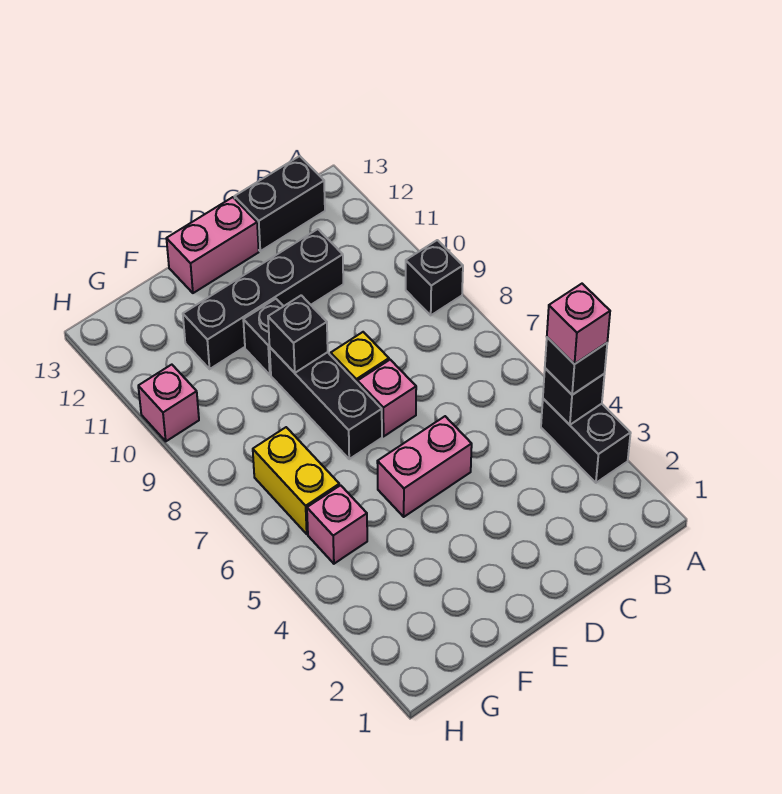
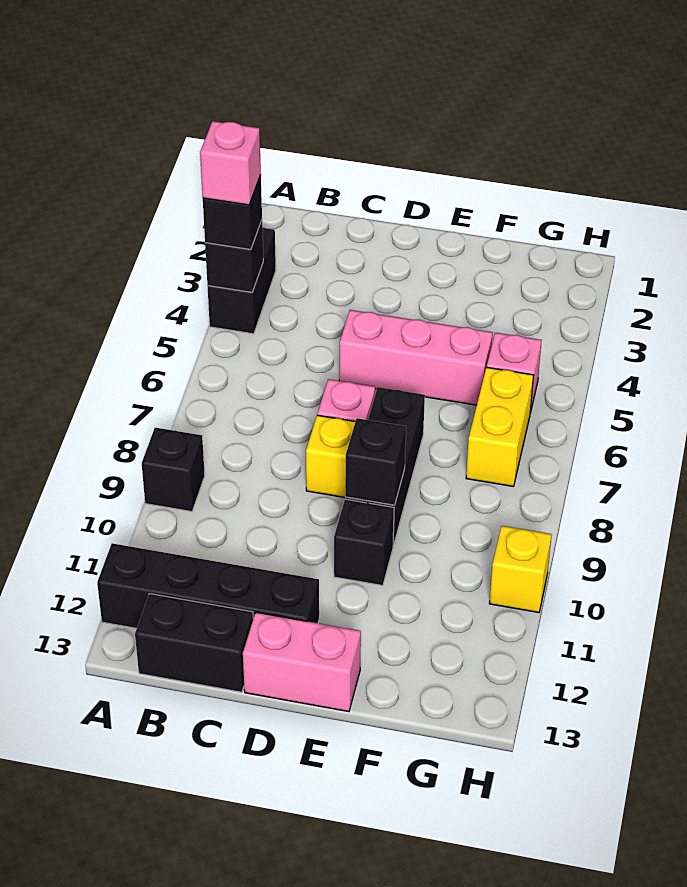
black 1x4 brick [183,229,343,369] -> black 1x4 brick moved to [97,543,319,628]
pink 1x2 brick [377,416,472,517] -> pink 1x3 brick [339,310,493,405]
pink 1x1 brick [138,365,199,441] -> yellow 1x1 brick [489,526,552,613]

